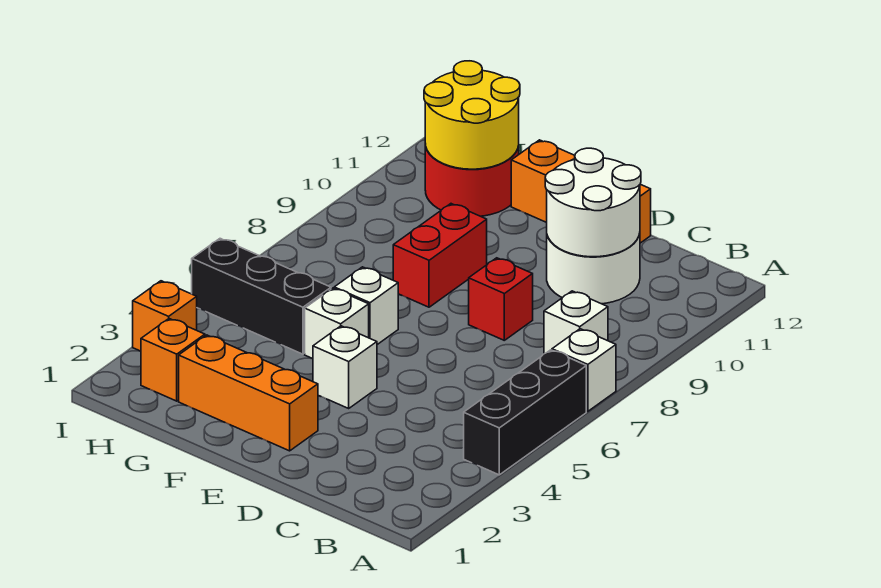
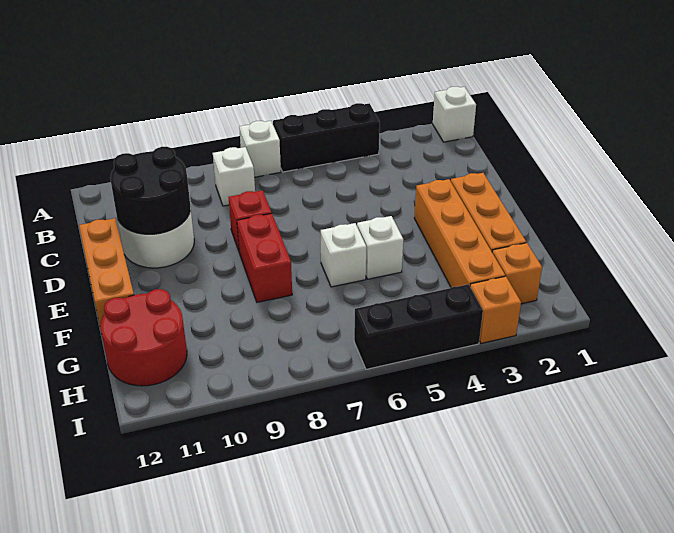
white 2x2 round brick [545,148,641,257] -> black 2x2 round brick [110,147,190,234]
none -> orange 1x4 brick [414,179,505,288]
white 1x1 brick [313,326,377,408] -> white 1x1 brick moved to [433,87,476,142]
red 1x2 brick [393,204,487,307] -> red 1x2 brick turned to [237,213,292,302]
black 1x3 brick [192,239,331,354] -> black 1x3 brick turned to [354,284,483,369]
yellow 2x2 round brick [424,61,520,169] -> none

